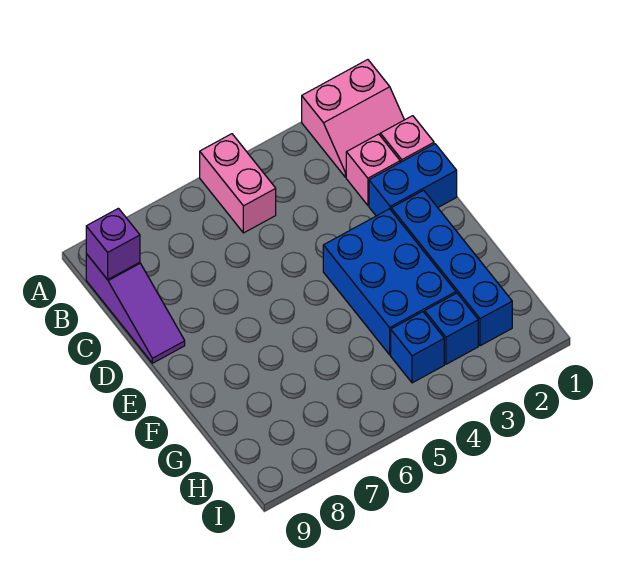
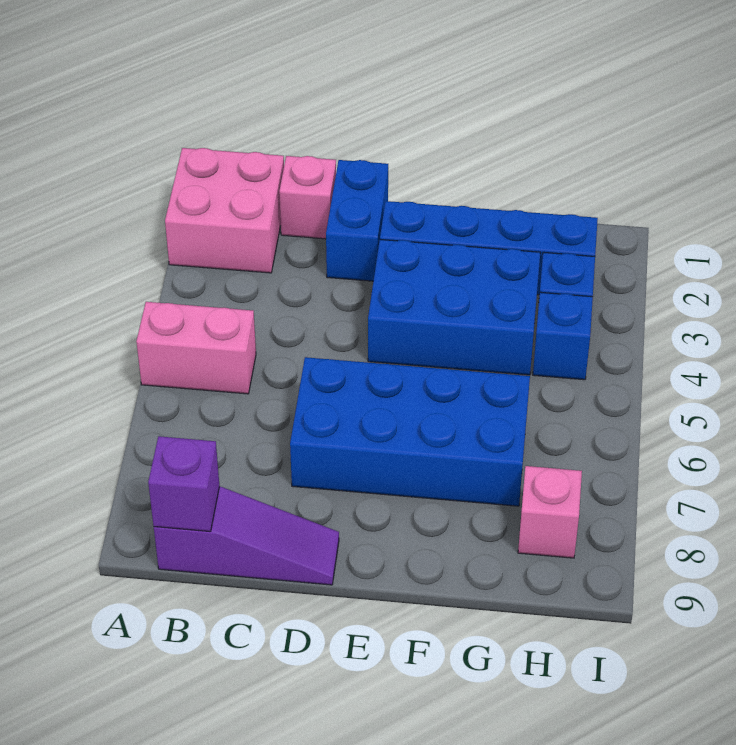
pink 2x2 slope [302,60,404,177] -> pink 2x2 brick [165,148,284,273]
pink 1x1 brick [346,134,400,205] -> pink 1x1 brick moved to [518,466,582,558]
none -> blue 2x4 brick [290,357,530,506]

